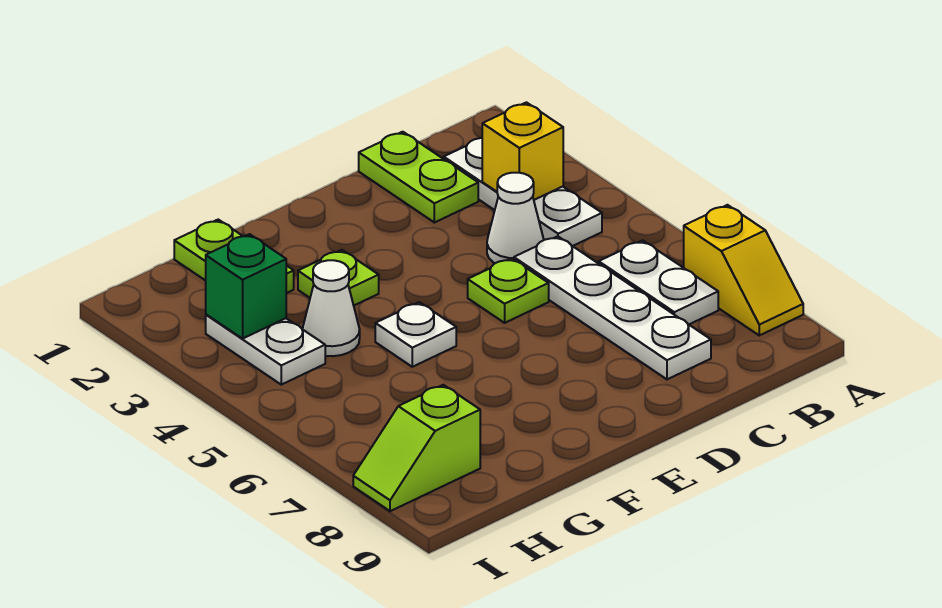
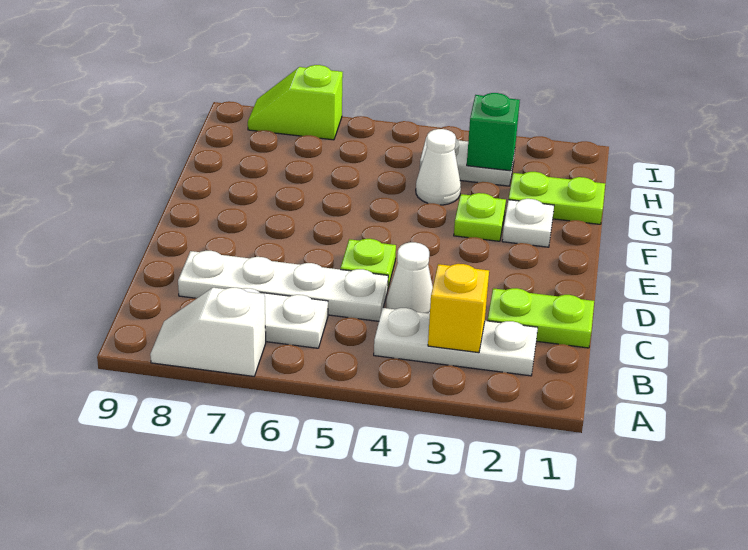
yellow 1x2 slope [684,205,803,335] -> white 1x2 slope [150,288,266,376]
white 1x1 plate [375,302,456,367] -> white 1x1 plate moved to [502,199,554,247]
lime 1x2 slope [353,385,480,511] -> lime 1x2 slope turned to [248,65,343,140]

